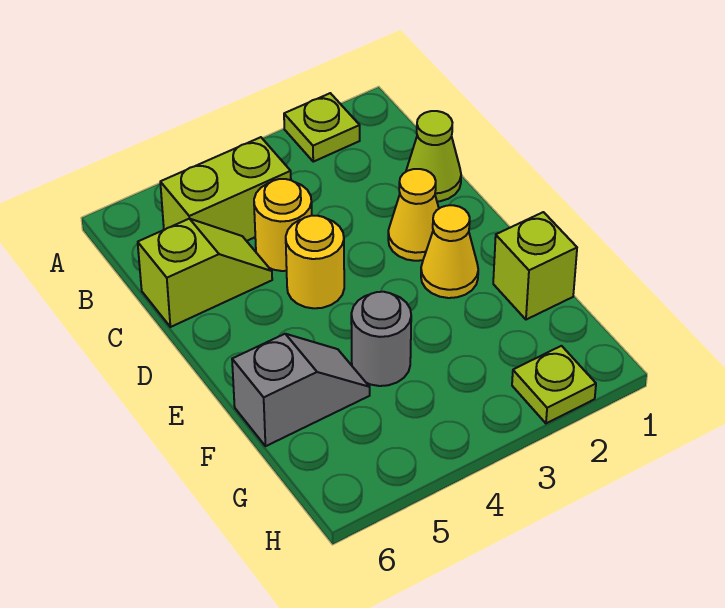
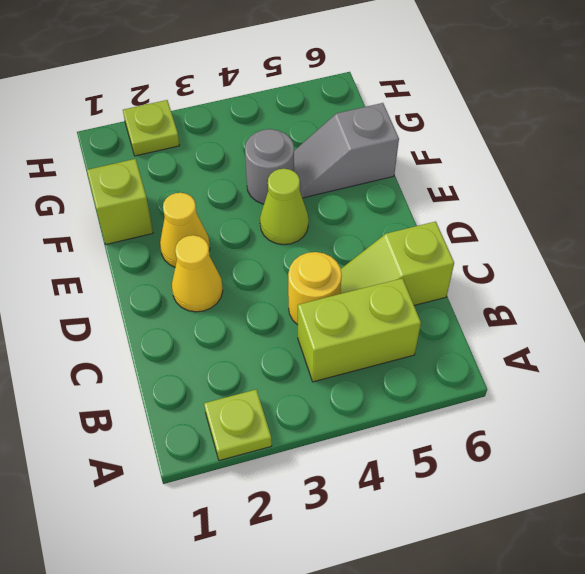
lime 1x1 cone [406,111,461,201] -> lime 1x1 cone moved to [260,169,309,245]
yellow 1x1 round brick [286,216,344,308] -> none

